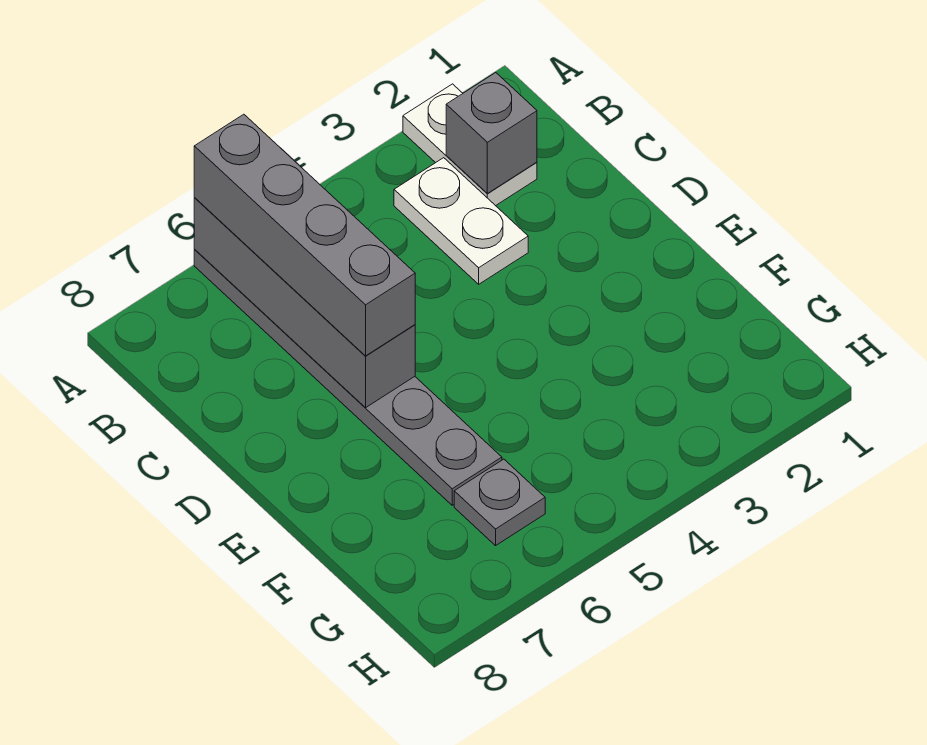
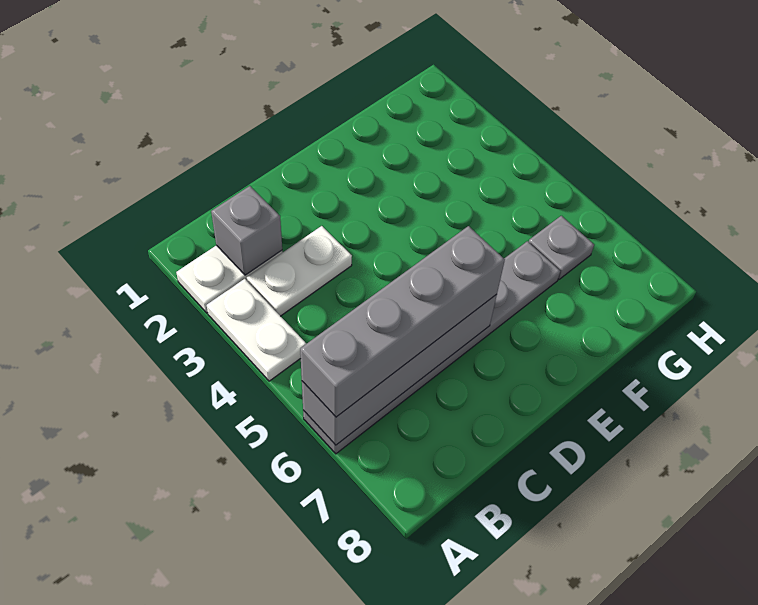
none -> white 1x2 plate [207,279,306,381]

